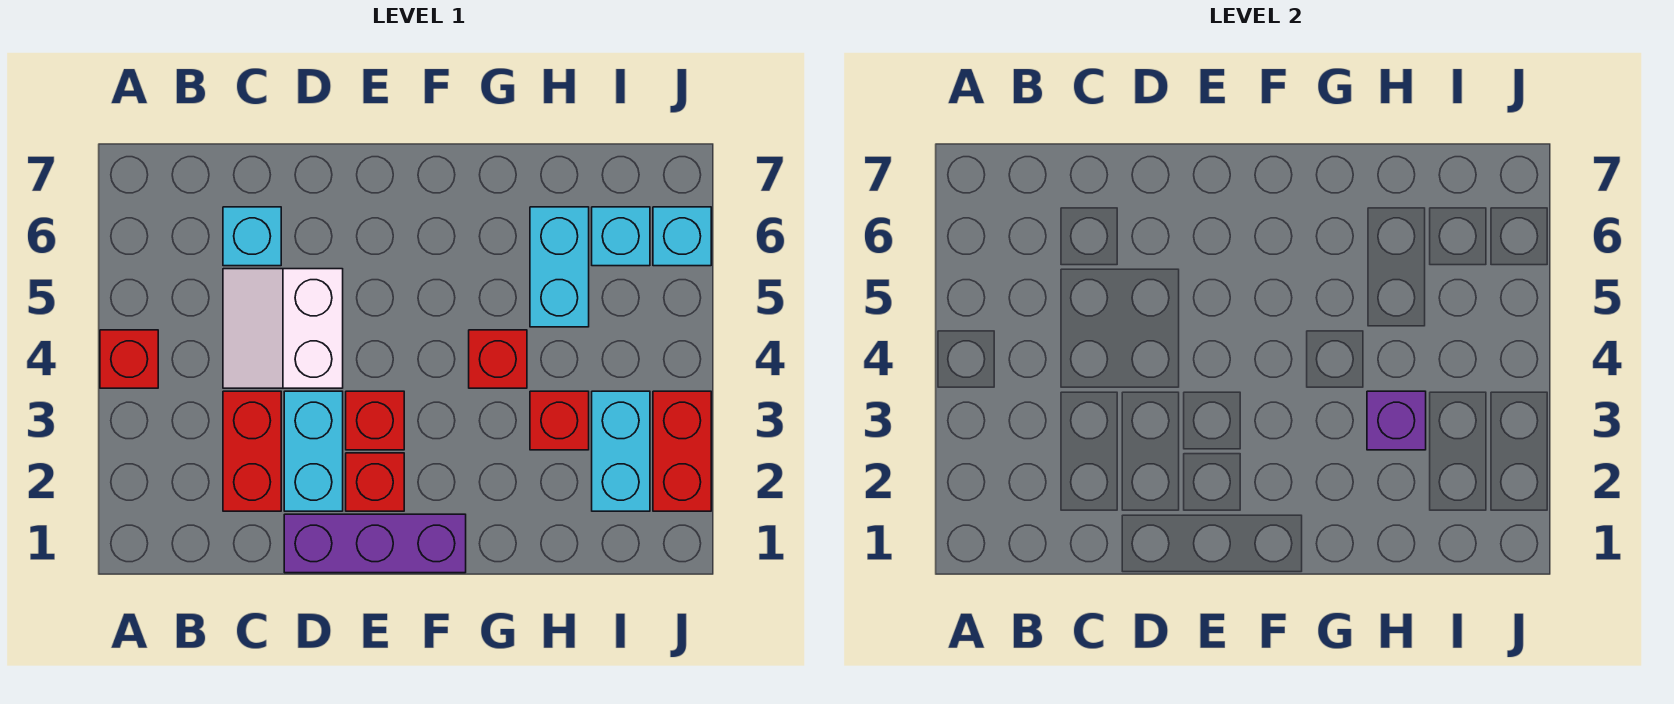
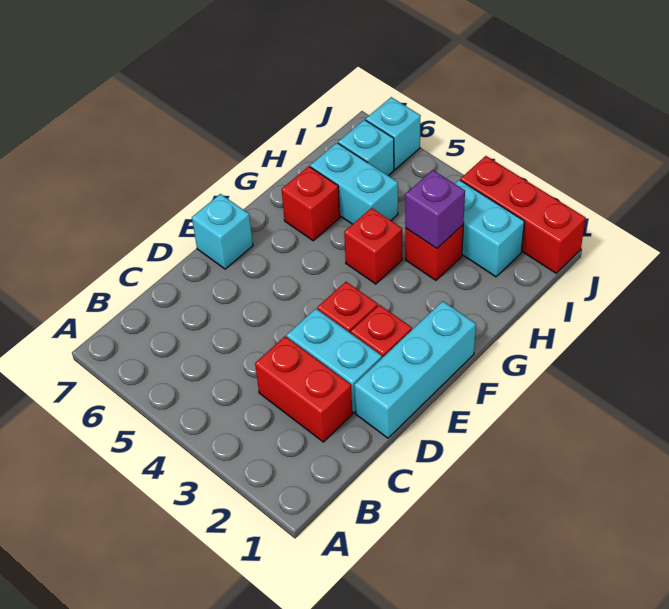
red 1x1 brick [100,330,158,388] -> red 1x1 brick moved to [282,166,340,241]
white 2x2 slope [223,269,343,388] -> none
cyan 1x1 brick [223,207,281,266] -> cyan 1x1 brick moved to [192,194,253,269]
purple 1x3 brick [284,514,466,573] -> cyan 1x3 brick [354,301,476,438]
red 1x2 brick [653,391,711,511] -> red 1x3 brick [460,156,586,273]

